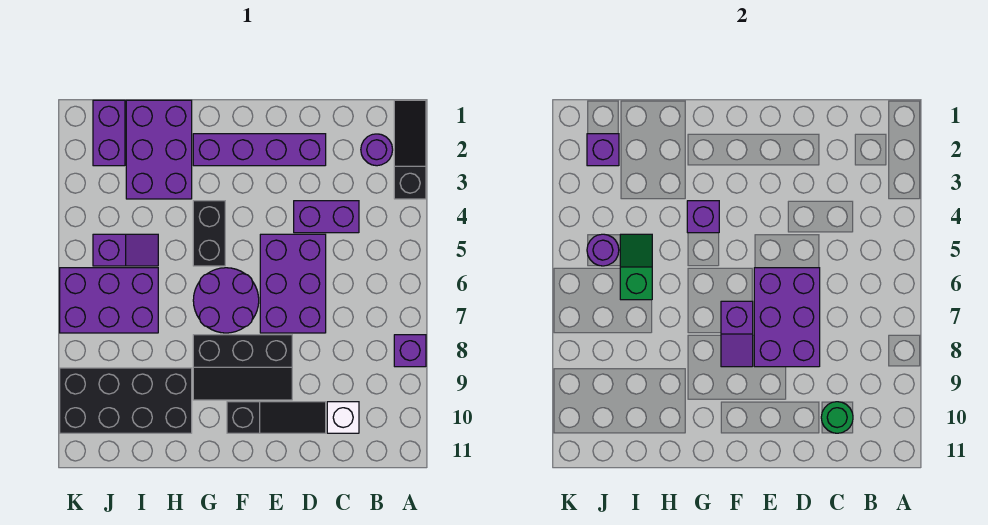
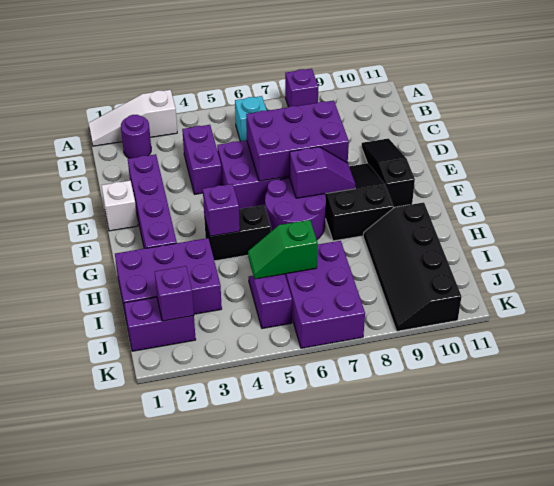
black 1x3 slope [394,100,426,199] -> white 1x3 slope [88,90,177,146]
none -> cyan 1x1 brick [235,96,267,141]
white 1x1 brick [327,402,359,433] -> white 1x1 brick moved to [102,181,138,231]
green 1x1 round brick [821,402,853,433] -> none
black 2x3 slope [193,335,292,400] -> black 2x3 slope turned to [325,163,393,241]
black 2x4 brick [60,368,192,433] -> black 2x4 slope [363,202,462,331]
purple 1x1 round brick [587,234,619,266] -> none

